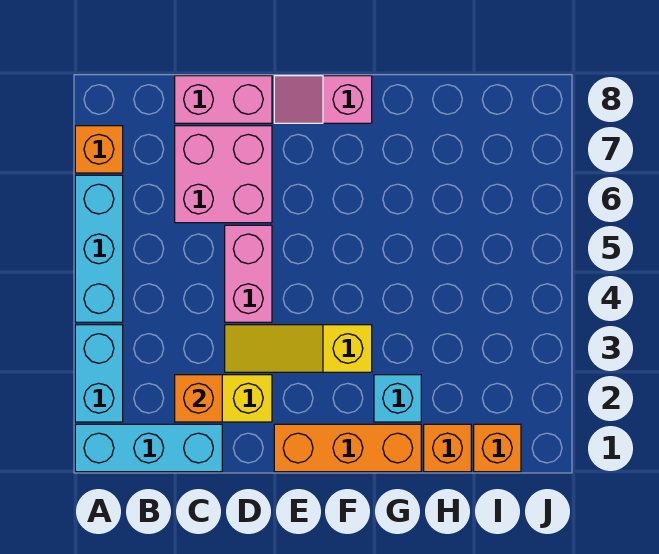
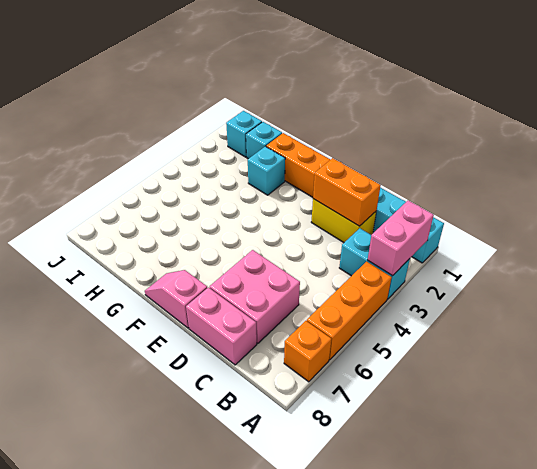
cyan 1x2 brick [75,325,123,422] -> cyan 1x2 brick turned to [339,228,410,299]
cyan 1x3 brick [75,175,123,322] -> orange 1x3 brick [307,261,392,360]
orange 1x1 brick [175,375,222,422] -> orange 1x2 brick [313,158,381,226]
yellow 1x3 slope [225,325,372,372] -> none
pink 1x2 brick [225,225,272,322] -> pink 1x2 brick moved to [368,200,434,276]
pink 1x2 slope [274,76,372,123] -> pink 1x2 slope turned to [145,270,207,328]
orange 1x1 brick [424,424,471,472] -> cyan 1x1 brick [246,122,282,159]
orange 1x1 brick [474,424,521,472] -> cyan 1x1 brick [226,111,262,157]

